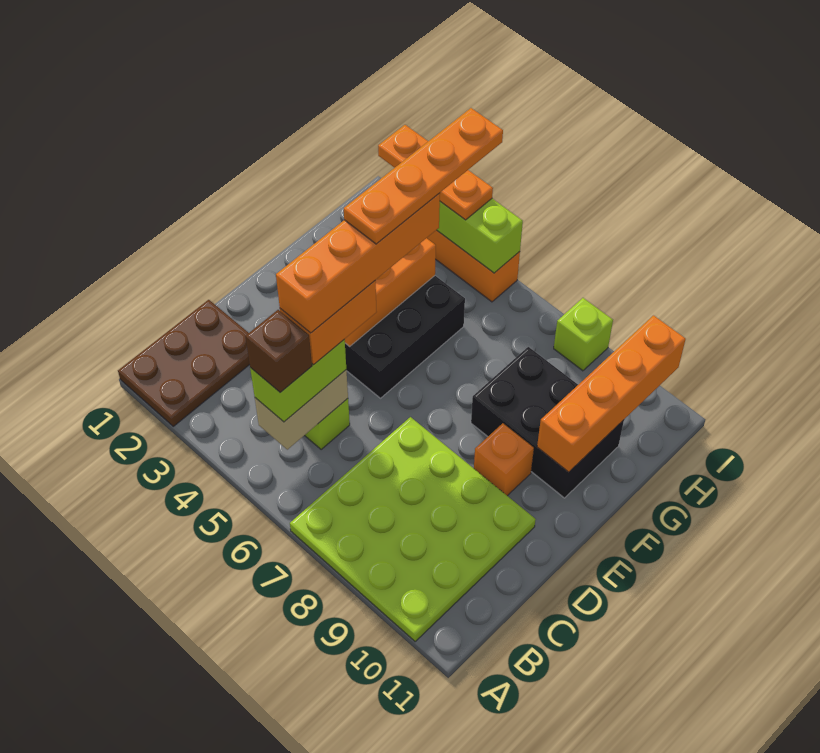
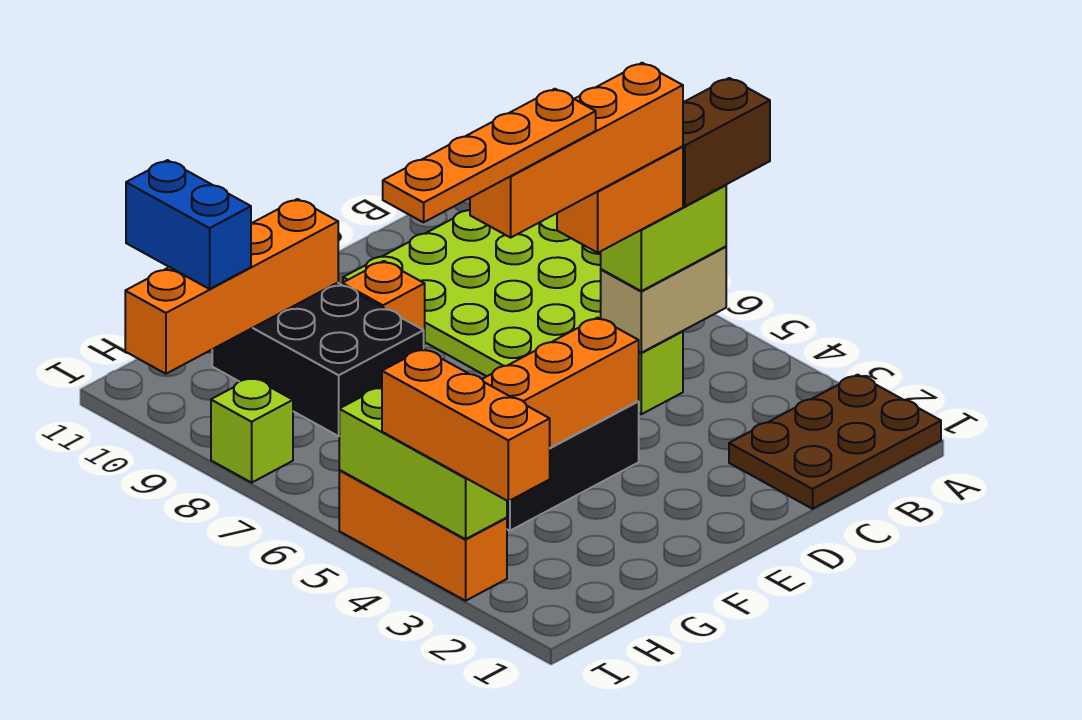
brown 1x1 brick [245,310,312,392] -> brown 1x2 brick [682,78,770,206]
none -> blue 1x2 brick [126,160,251,289]
orange 1x3 plate [378,125,493,220] -> orange 1x3 brick [382,349,550,501]

